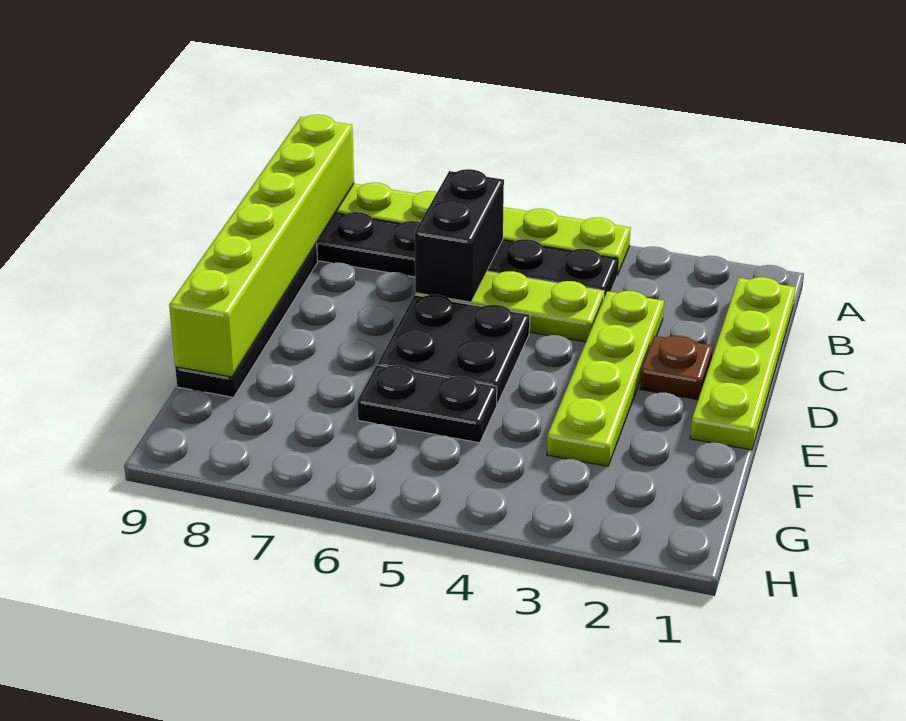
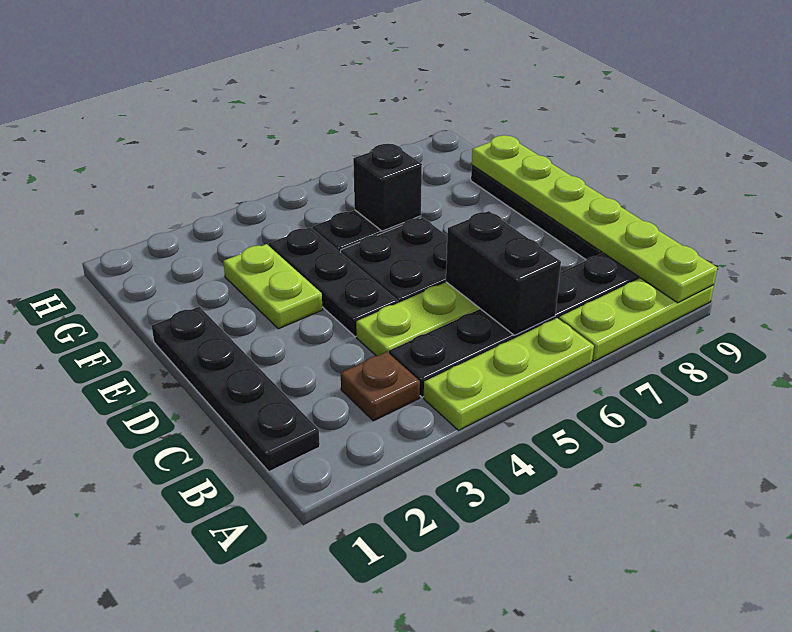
lime 1x6 brick [169,115,354,377] -> lime 1x6 plate [472,135,717,303]
lime 1x4 plate [690,277,796,450] -> black 1x4 plate [152,307,320,472]
lime 1x4 plate [547,291,664,466] -> lime 1x2 plate [223,244,323,329]
brown 1x1 plate [640,335,713,400] -> brown 1x1 plate moved to [341,352,420,421]
none -> black 1x3 plate [269,227,398,337]
none -> black 1x1 brick [353,144,422,231]

